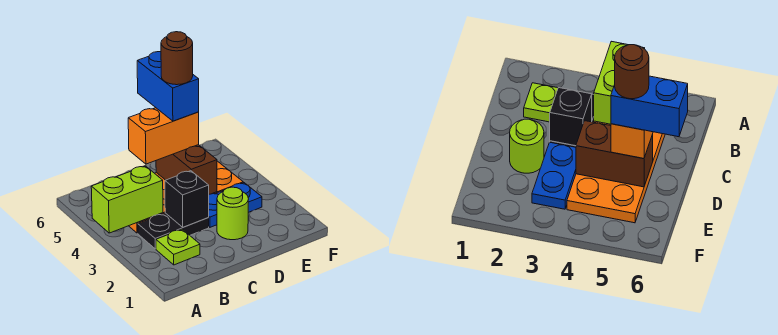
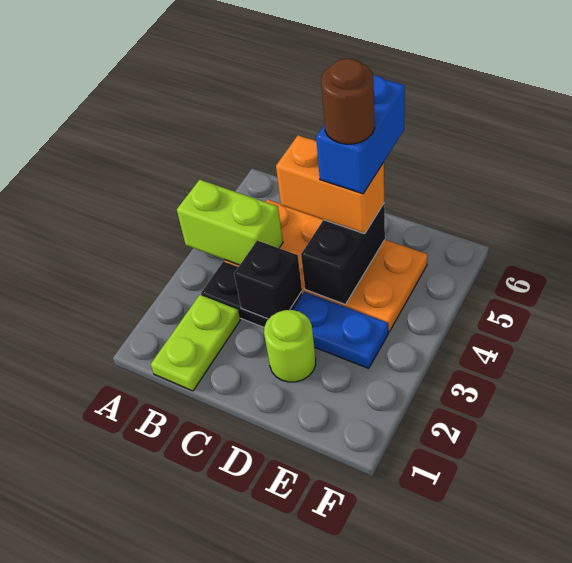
lime 1x1 plate [156,229,200,265] -> lime 1x2 plate [151,295,240,391]
brown 1x2 brick [156,145,217,194] -> black 1x2 brick [301,204,385,304]

